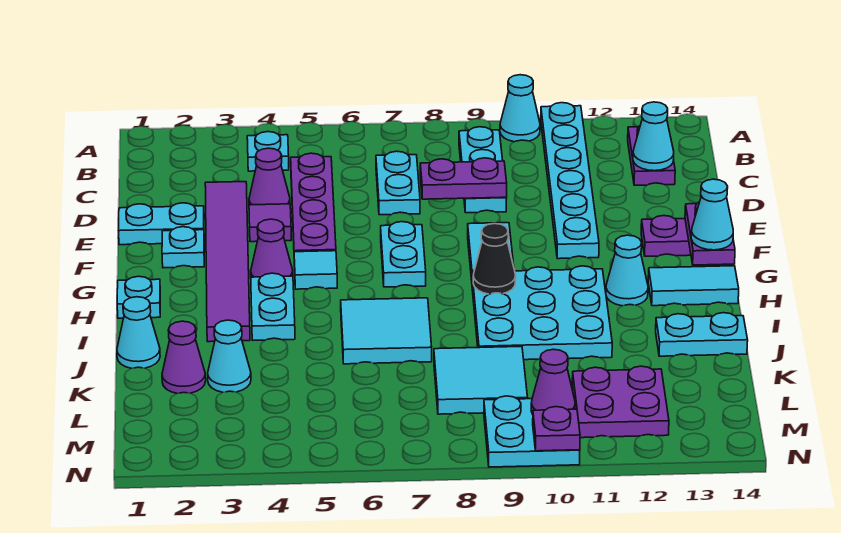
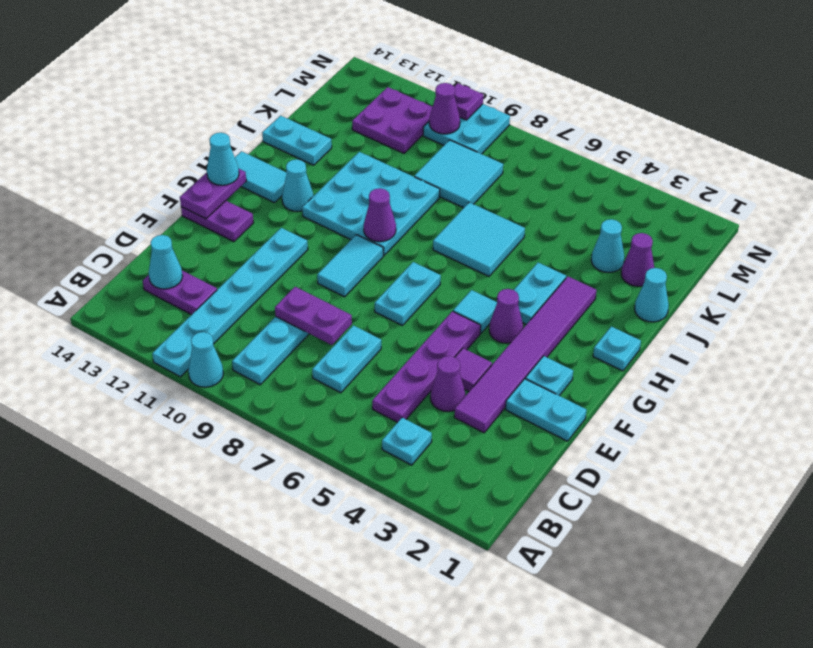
purple 1x2 plate [628,126,675,185] -> purple 1x2 plate turned to [143,271,217,315]
black 1x1 cone [473,224,516,294] -> purple 1x1 cone [364,188,396,242]

